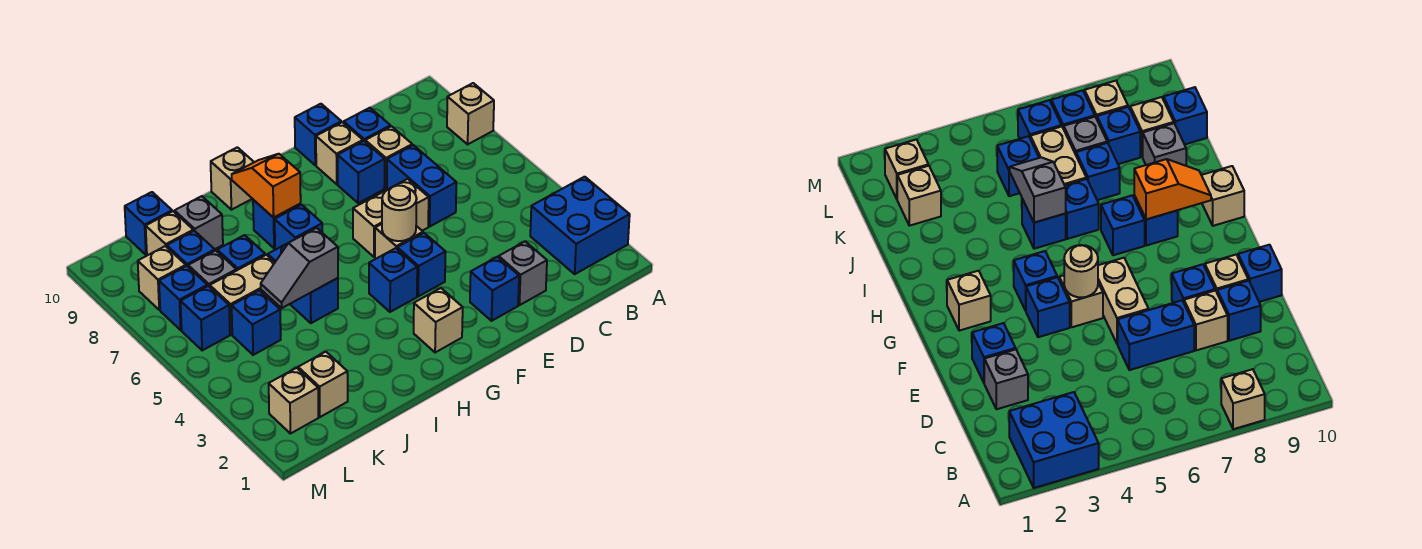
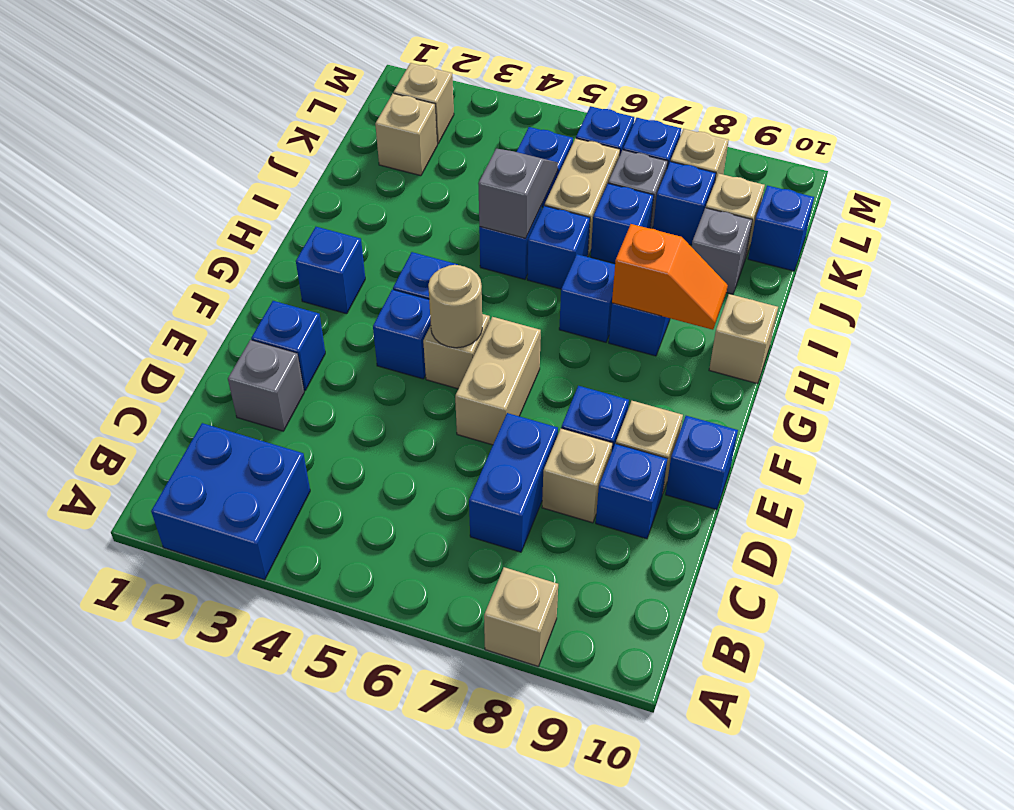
blue 1x2 brick [387,145,456,227] -> blue 1x2 brick turned to [469,413,558,552]
tan 1x1 brick [414,288,463,353] -> blue 1x1 brick [296,227,365,314]

